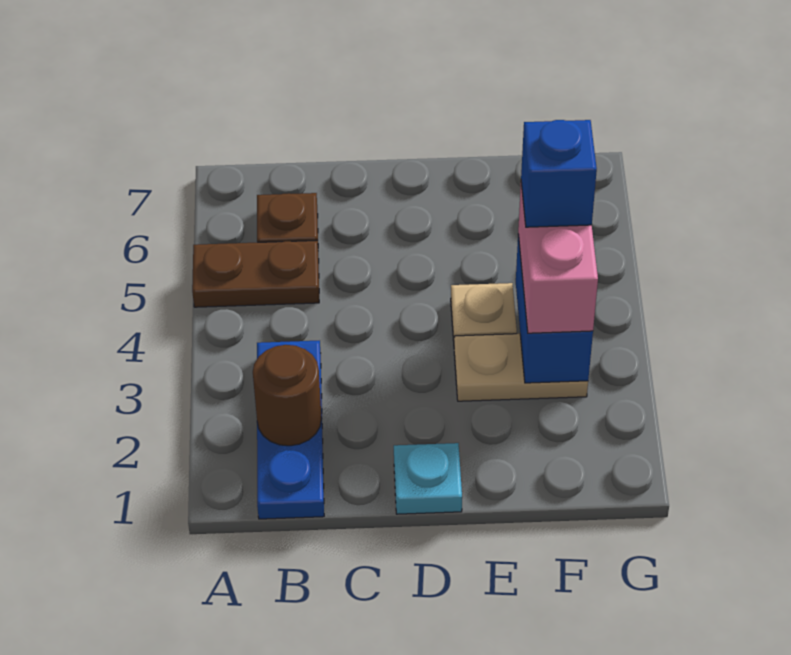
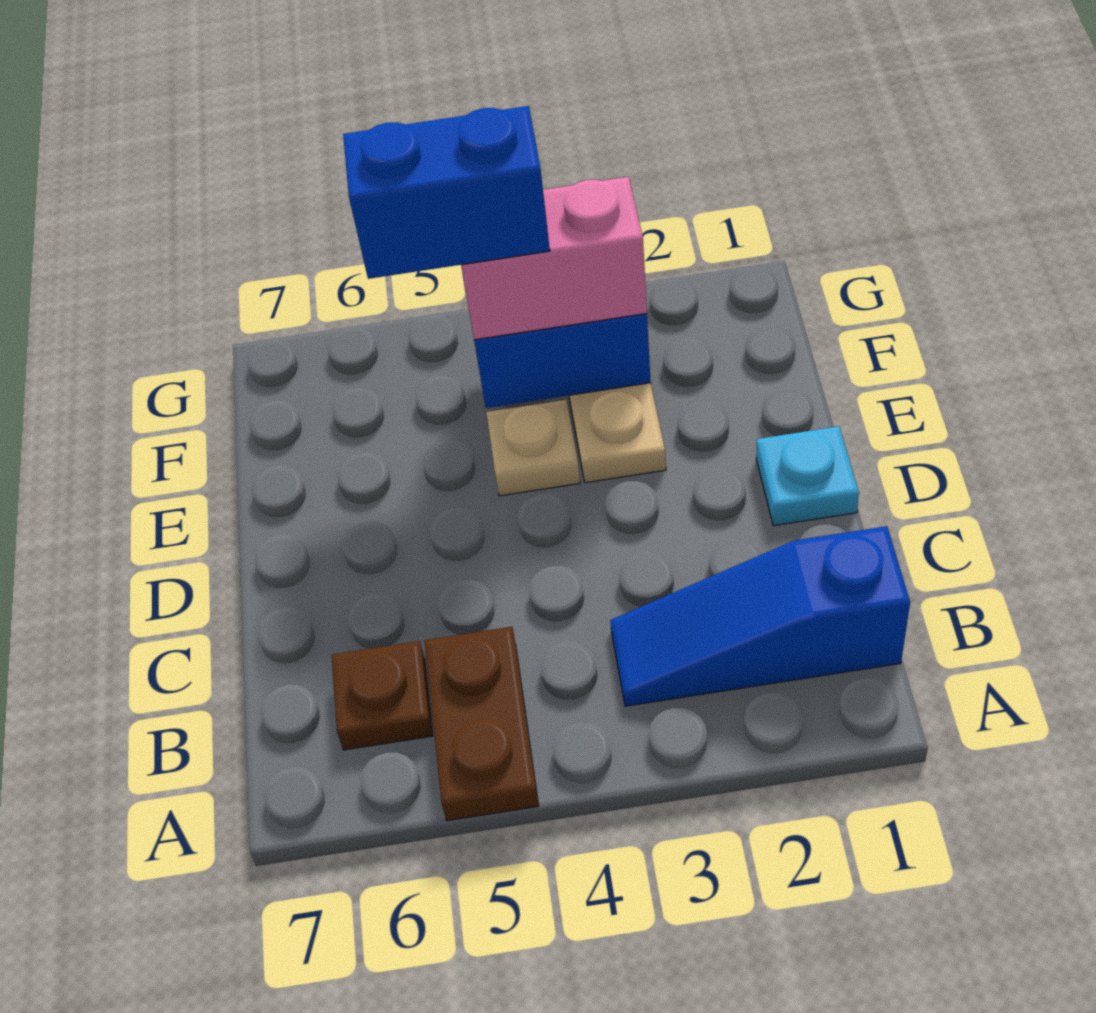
blue 1x3 plate [257,341,324,519] -> blue 1x3 slope [610,526,910,706]
brown 1x1 round brick [253,345,322,446] -> none
blue 1x1 brick [521,120,597,227] -> blue 1x2 brick [343,106,550,279]

